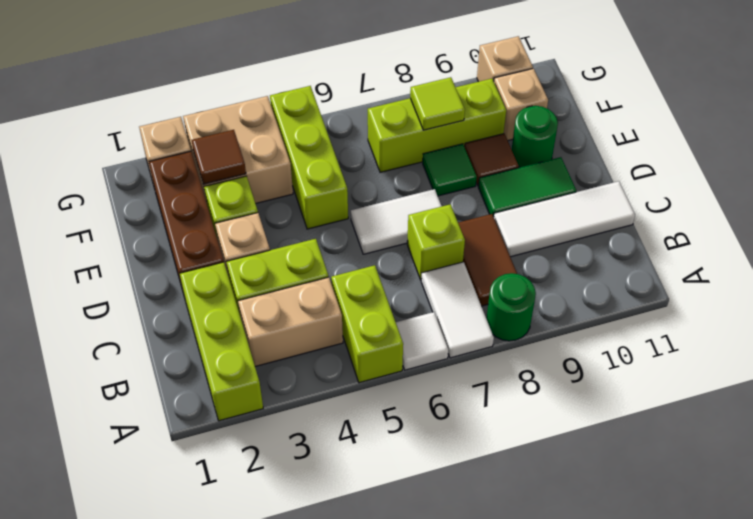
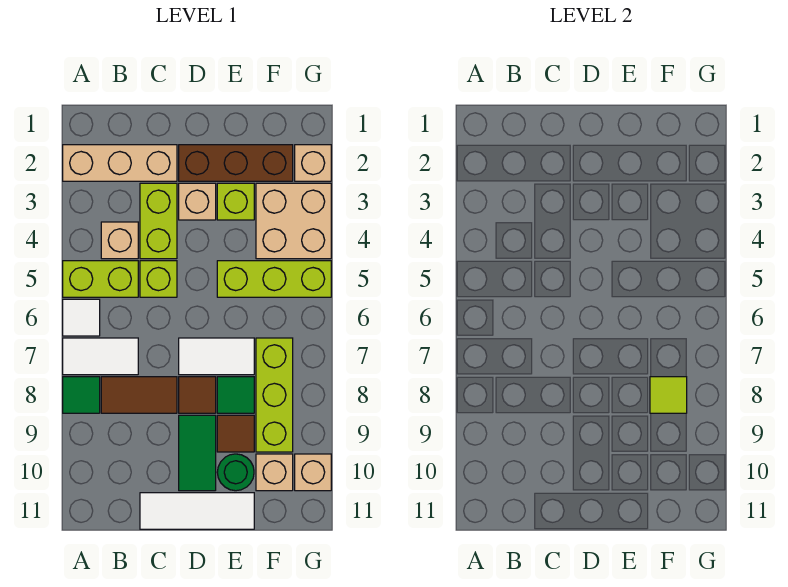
lime 1x3 brick [180,262,263,421] -> tan 1x3 brick [63,145,177,181]
green 1x1 round brick [486,273,536,341] -> green 1x1 tile [63,377,100,413]
tan 1x2 brick [238,277,343,367] -> tan 1x1 brick [101,222,138,259]
lime 1x1 brick [407,204,465,280] -> lime 1x1 brick moved to [140,261,177,297]
white 1x3 tile [494,181,635,257] -> white 1x3 tile turned to [140,493,254,529]
white 1x2 tile [351,189,442,254] -> white 1x2 tile turned to [179,338,254,375]
brown 1x1 tile [192,130,246,184] -> brown 1x1 tile moved to [179,377,216,413]

